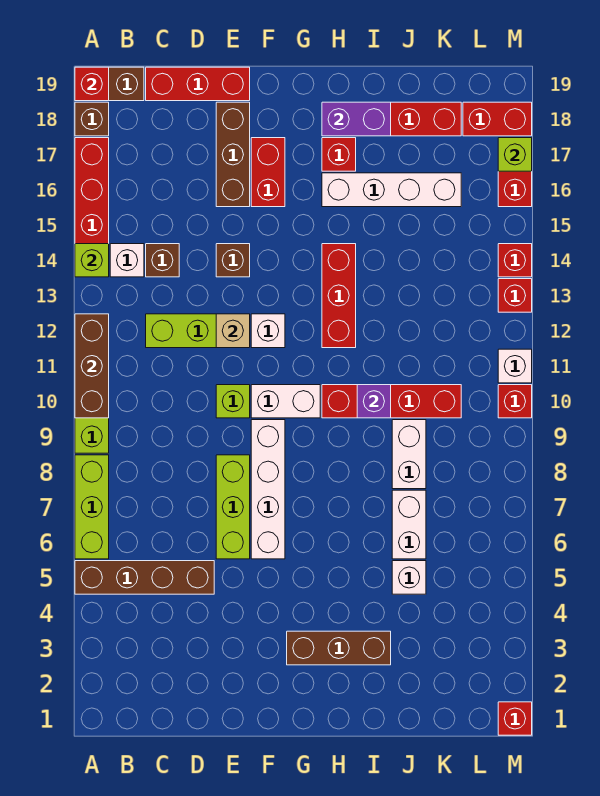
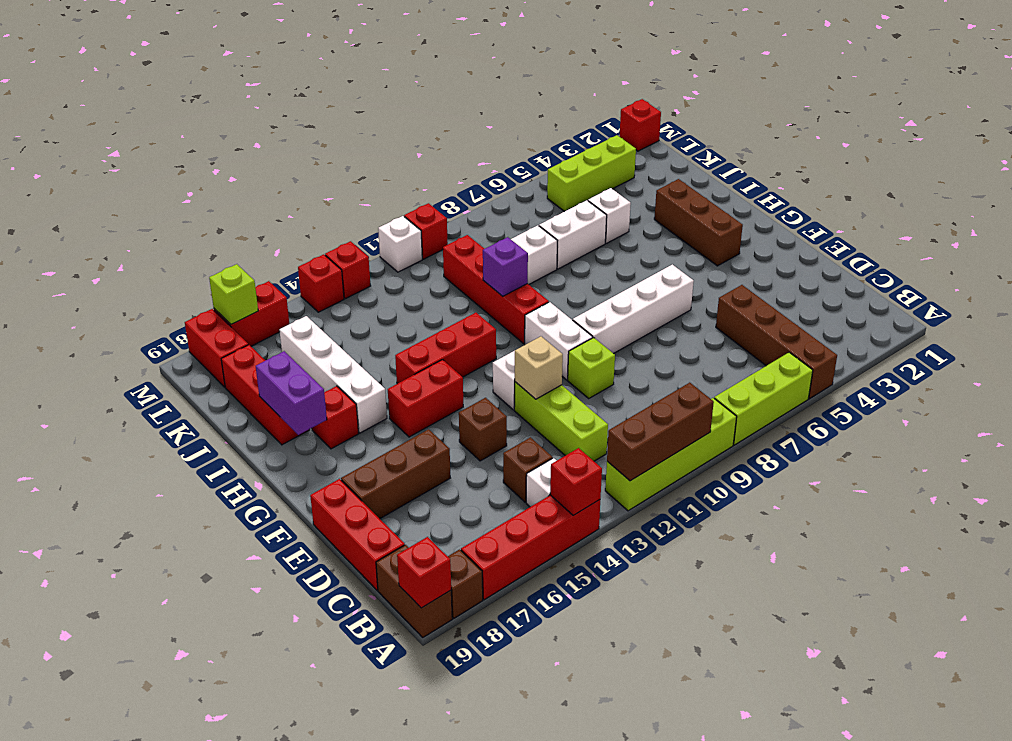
lime 1x1 brick [75,244,109,277] -> red 1x1 brick [550,448,602,516]
lime 1x3 brick [216,455,250,559] -> lime 1x3 brick moved to [547,135,636,212]
red 1x2 brick [251,138,285,207] -> red 1x2 brick moved to [388,360,463,437]

